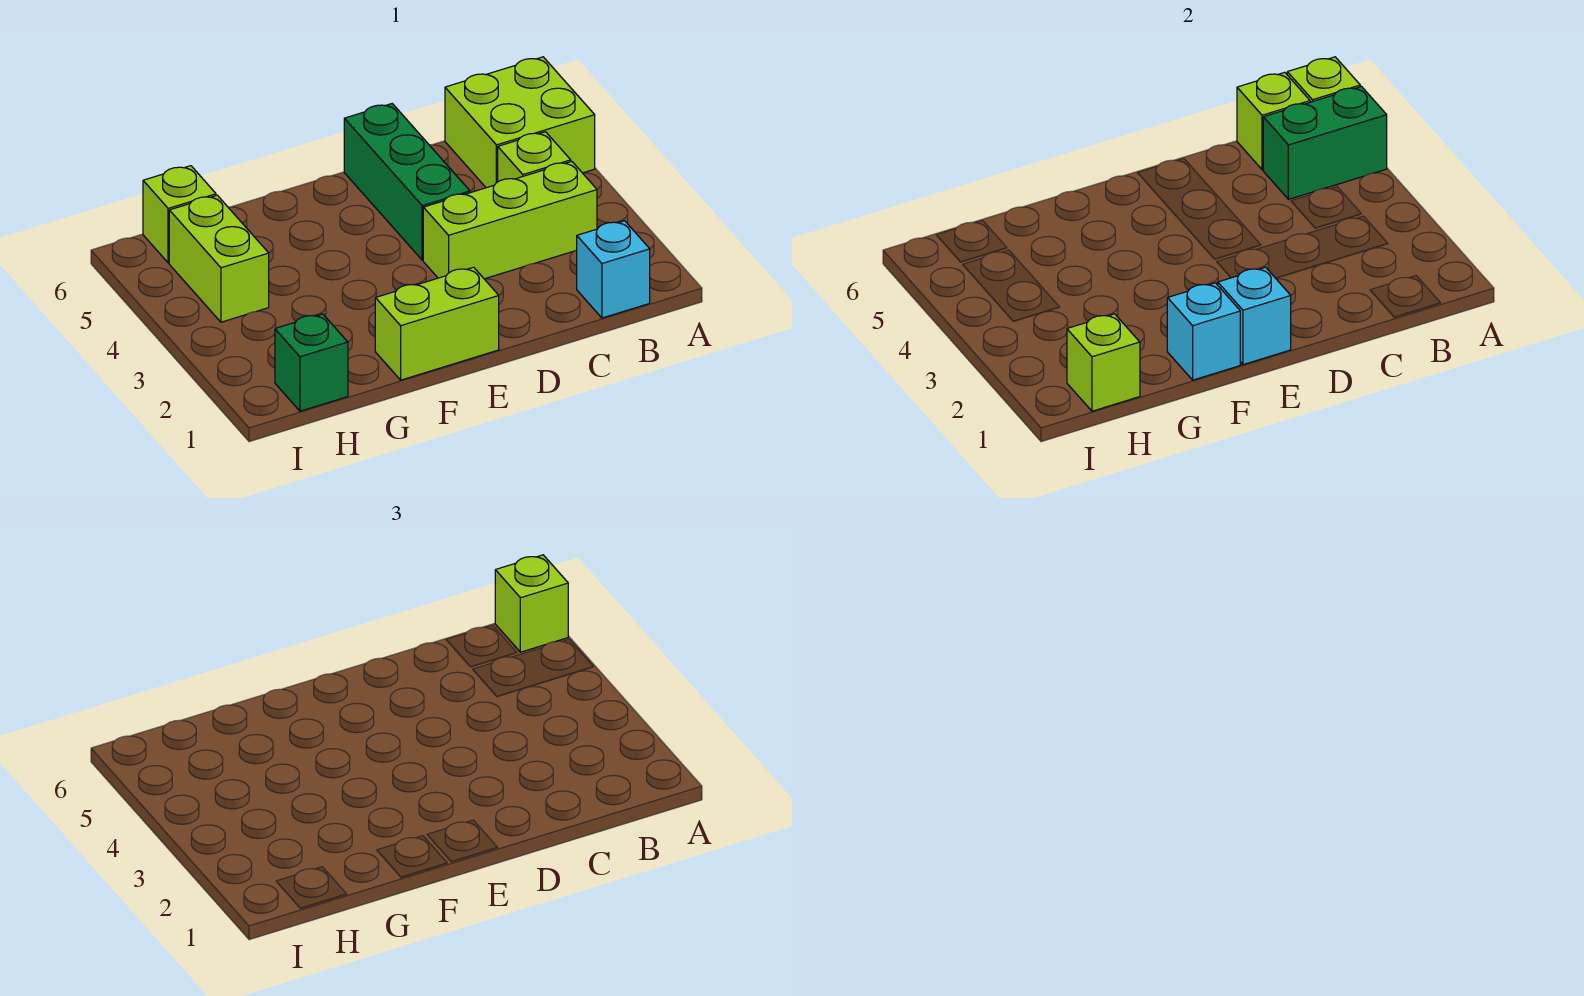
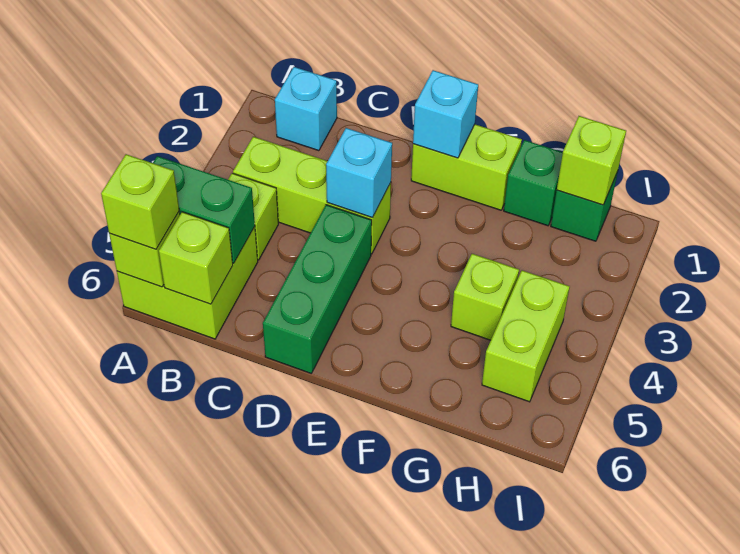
cyan 1x1 brick [1167,283,1240,380] -> cyan 1x1 brick moved to [326,128,392,218]
none -> green 1x1 brick [504,140,563,226]
lime 1x1 brick [143,166,216,263] -> lime 1x1 brick moved to [451,254,519,340]

